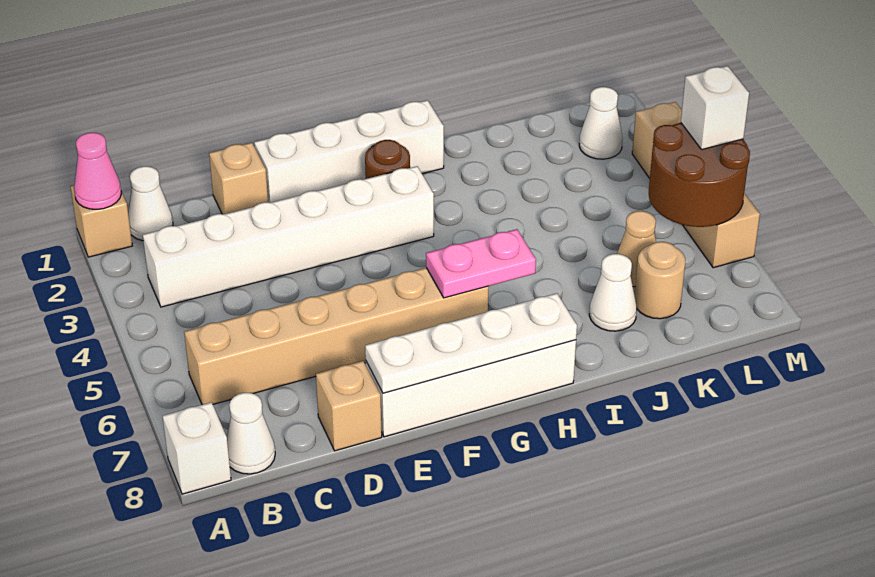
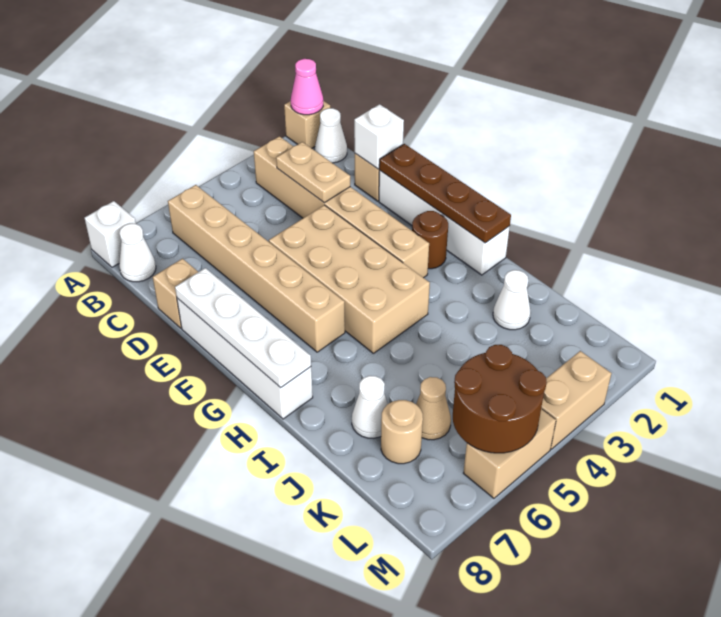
white 1x6 brick [143,166,434,307] -> tan 1x6 brick [254,136,429,278]
none -> tan 1x2 plate [276,142,350,203]
none -> brown 1x4 plate [379,144,511,243]
none -> tan 2x4 brick [269,205,430,353]
pink 1x2 plate [426,229,536,298] -> none
white 1x1 cone [579,87,623,159] -> white 1x1 cone moved to [493,270,531,330]
white 1x1 brick [681,66,749,150] -> white 1x1 brick moved to [354,104,404,169]

